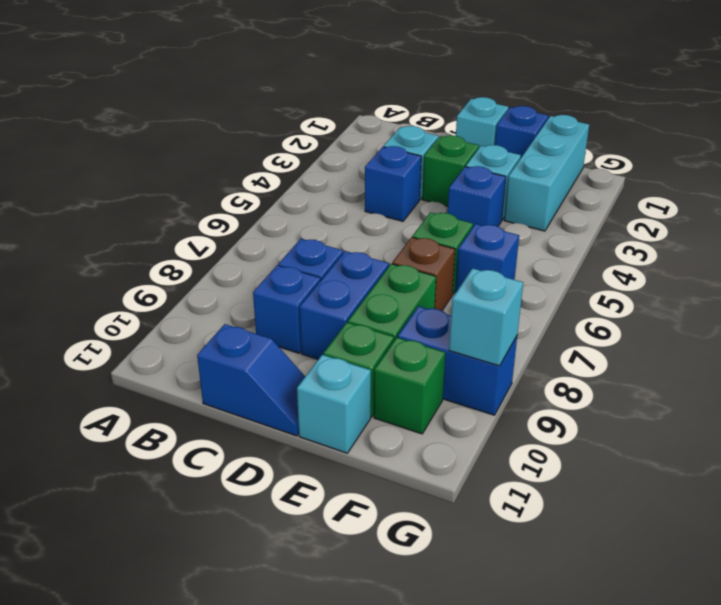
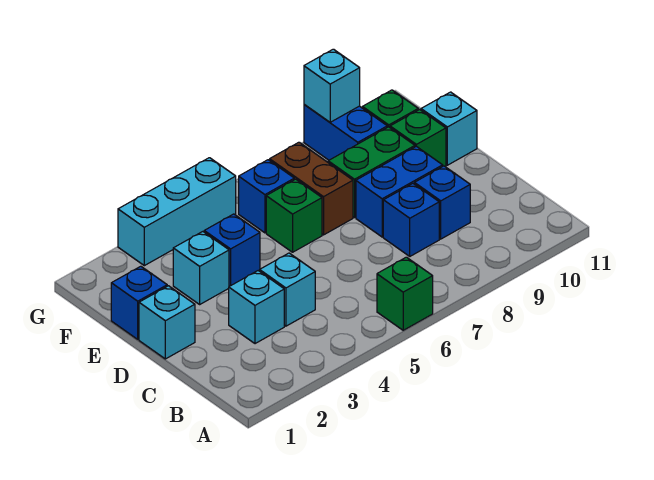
blue 1x1 brick [365,146,421,221] -> cyan 1x1 brick [260,253,315,326]
blue 1x2 slope [197,324,305,436] -> none
green 1x1 brick [422,135,479,206] -> green 1x1 brick moved to [377,257,433,330]
brown 1x1 brick [392,237,455,310] -> brown 1x2 brick [270,142,353,235]
cyan 1x3 brick [504,115,589,231] -> cyan 1x3 brick moved to [118,158,236,266]

